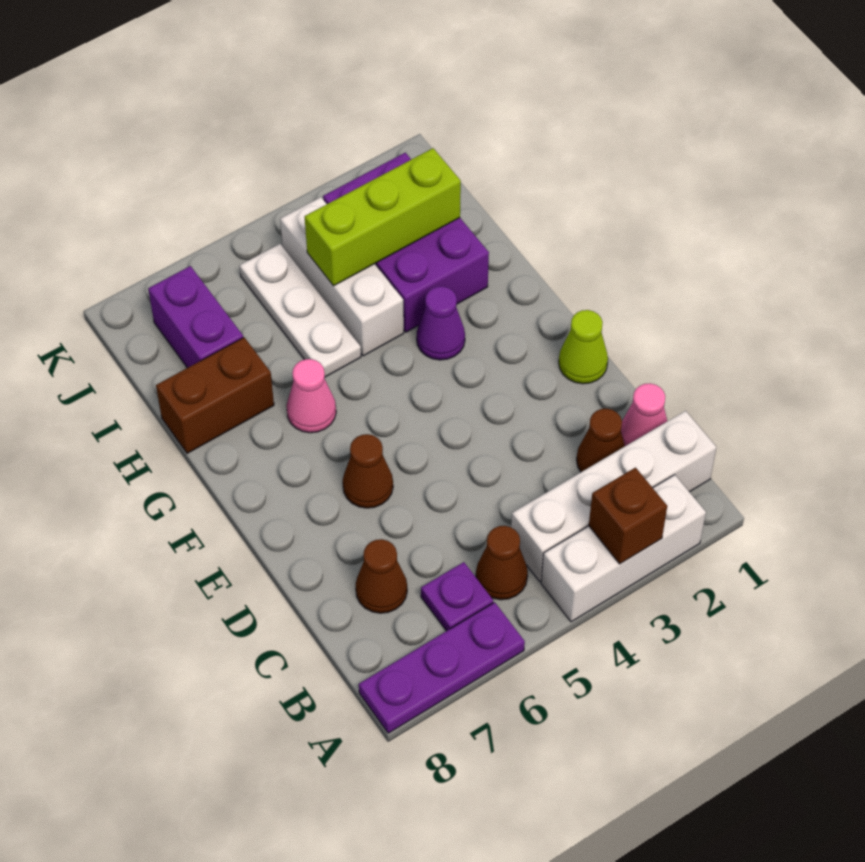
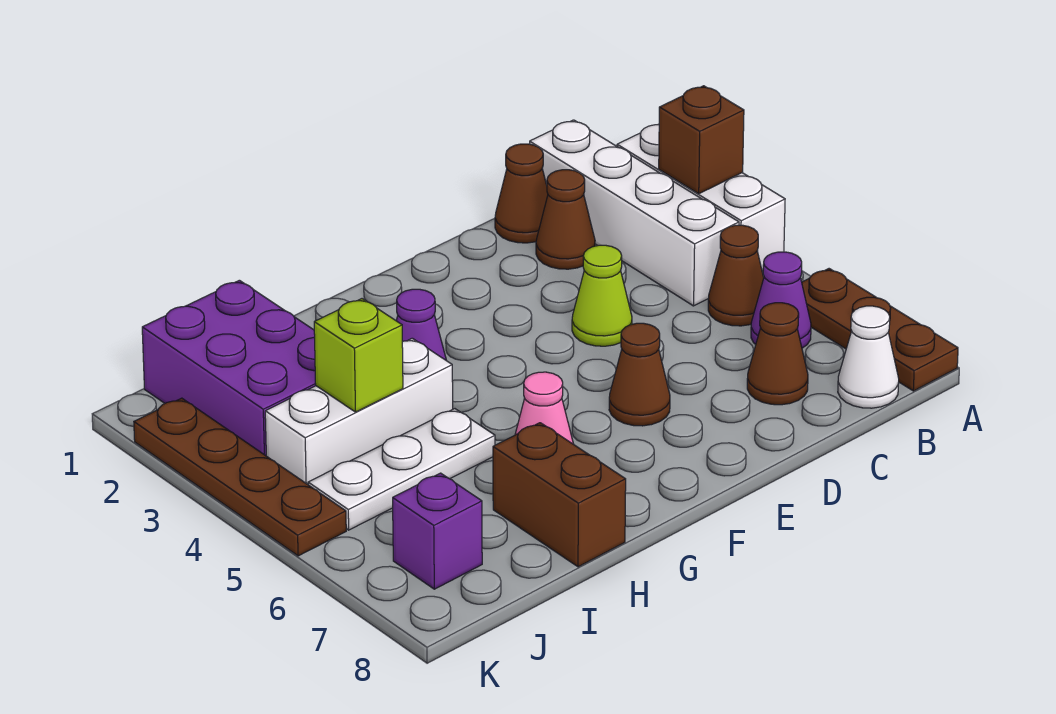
purple 1x3 plate [359,602,525,733] -> brown 1x3 plate [802,269,958,391]
purple 1x1 plate [421,562,493,631] -> purple 1x1 cone [751,252,811,348]
none -> white 1x1 cone [838,306,899,408]
pink 1x1 cone [621,383,667,446] -> brown 1x1 cone [495,144,548,243]
lime 1x1 cone [559,310,608,384] -> lime 1x1 cone moved to [572,245,632,346]
purple 2x3 brick [323,153,489,332] -> purple 2x3 brick turned to [142,280,316,456]
lime 1x3 brick [305,148,461,286] -> lime 1x1 brick [314,299,403,412]
purple 1x2 brick [148,266,243,368] -> purple 1x1 brick [393,473,482,589]
none -> brown 1x4 plate [134,398,346,556]

